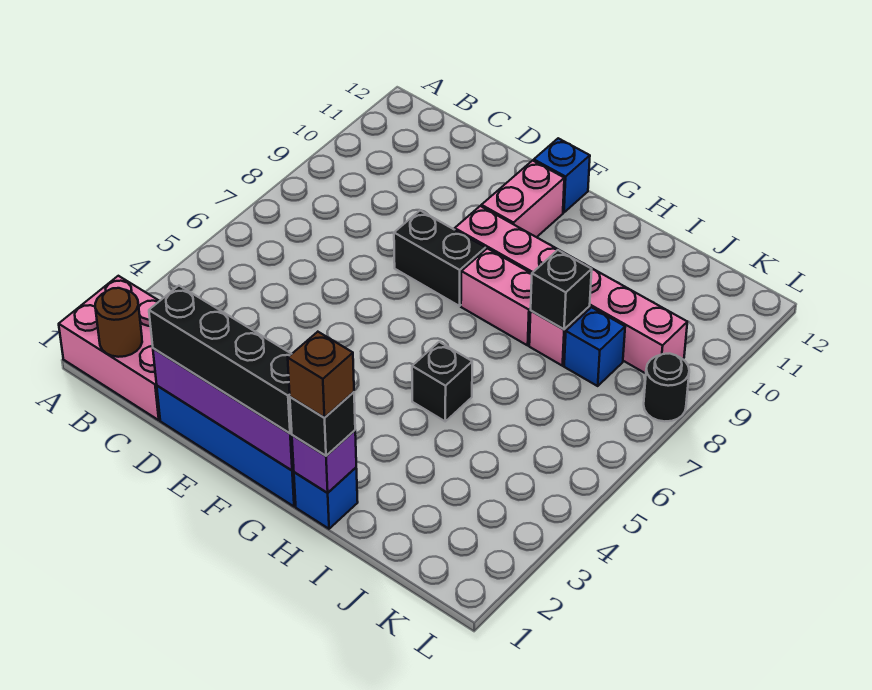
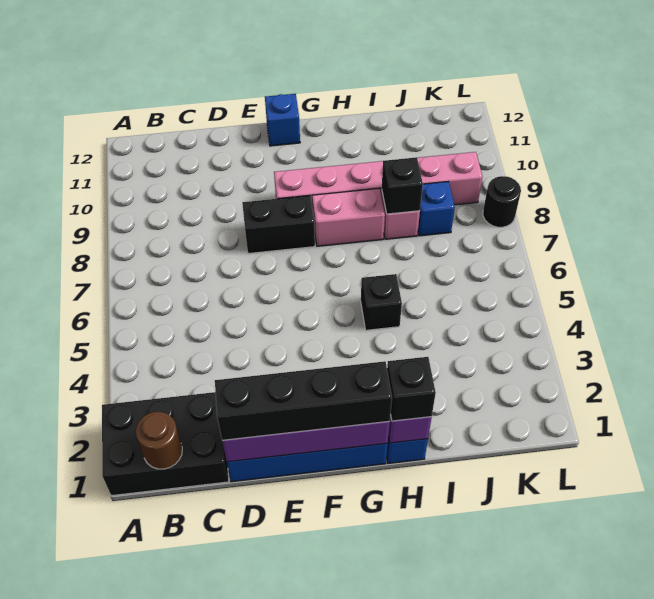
pink 2x3 brick [59,276,160,420] -> black 2x3 brick [102,392,229,496]
pink 1x2 brick [481,160,564,237] -> none
brown 1x1 brick [288,332,354,418] -> none

